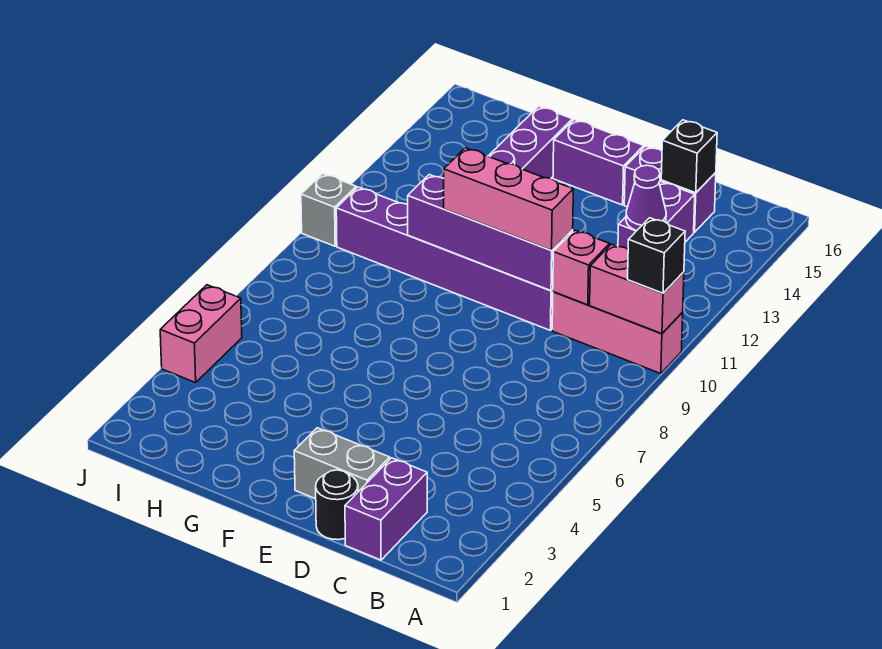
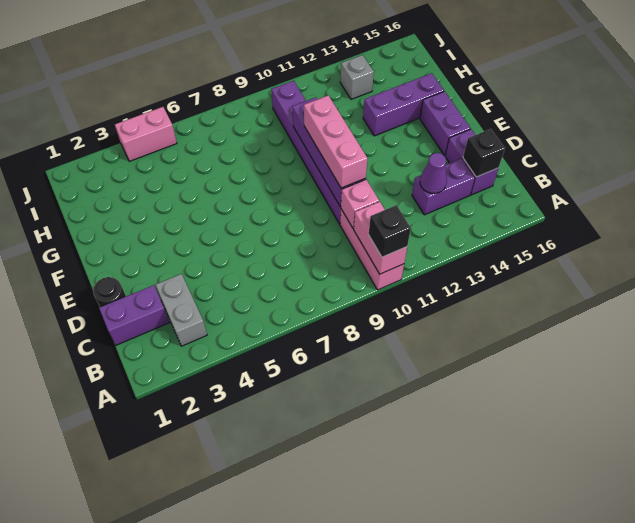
grey 1x2 brick [294,428,390,499] -> grey 1x2 brick moved to [156,274,207,346]
grey 1x1 brick [301,174,356,246] -> grey 1x1 brick moved to [340,55,374,99]

